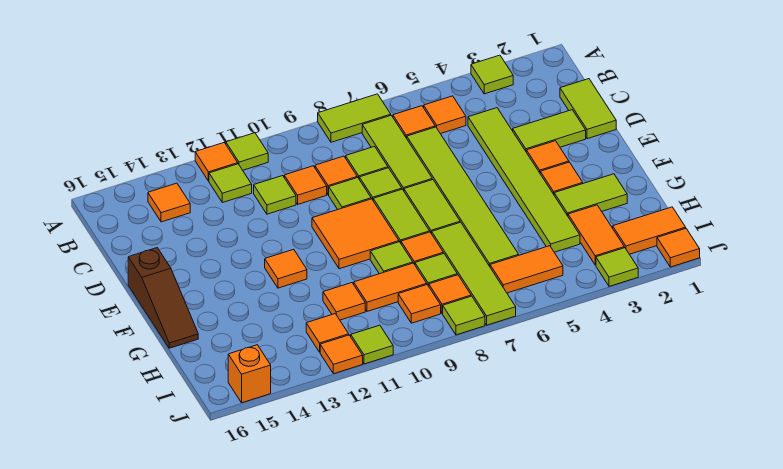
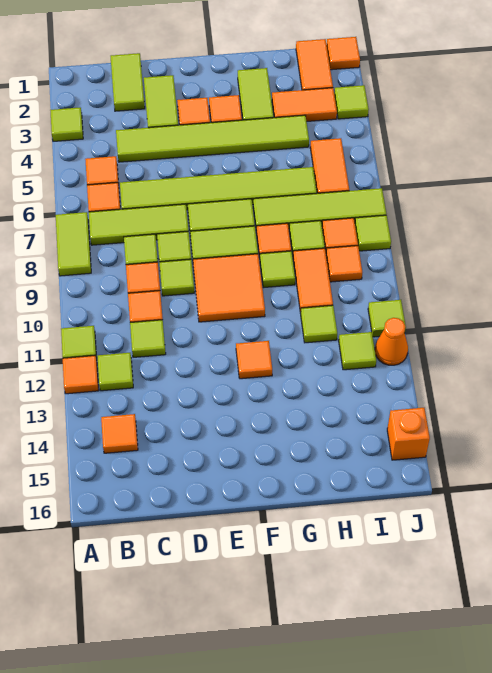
lime 1x2 tile [560,79,616,139] -> lime 1x2 tile turned to [111,53,145,111]
brown 1x3 slope [128,248,198,348] -> none
orange 1x1 tile [323,283,365,320] -> lime 1x1 tile [300,305,337,343]
orange 1x1 tile [306,314,349,352] -> lime 1x1 tile [339,332,376,370]
orange 1x1 tile [320,335,363,374] -> orange 1x1 cone [375,318,408,365]

